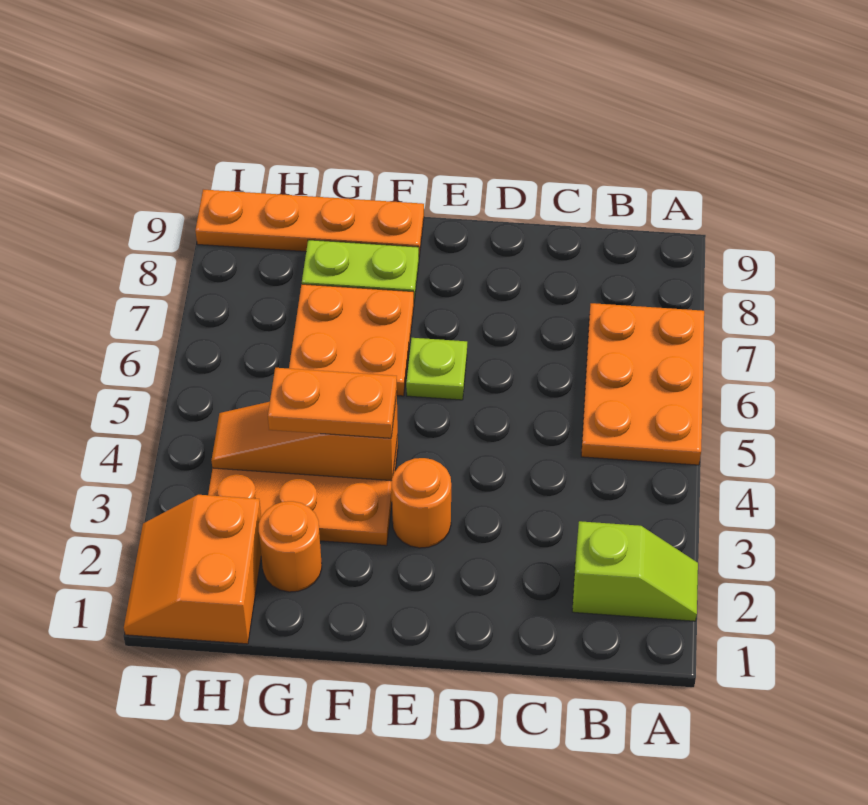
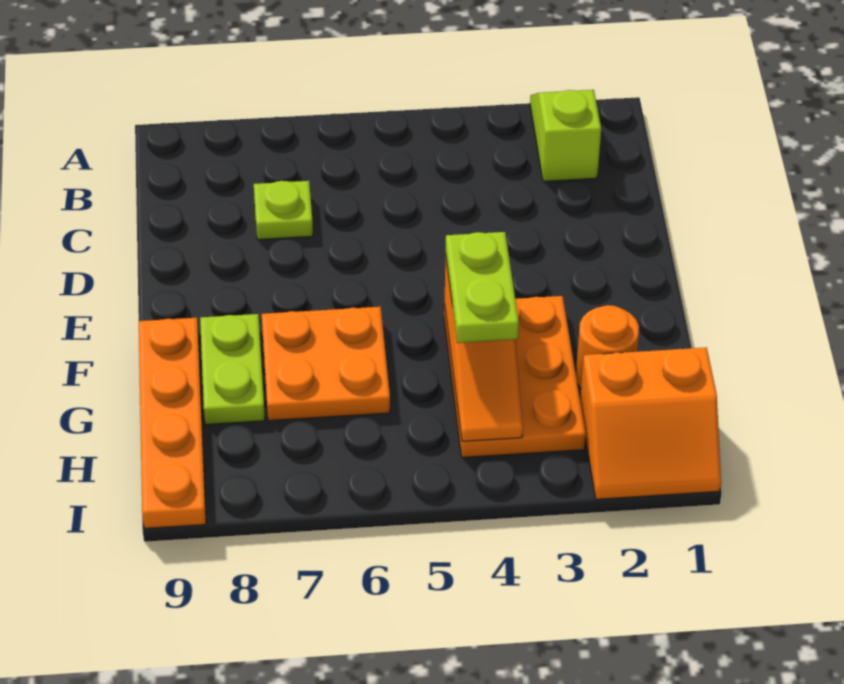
orange 2x3 plate [581,303,704,465] -> none
orange 1x1 round brick [392,458,451,548] -> none
lime 1x1 plate [406,338,467,400] -> lime 1x1 plate moved to [254,181,313,240]
orange 1x2 plate [268,368,397,438] -> lime 1x2 plate [446,232,519,343]

